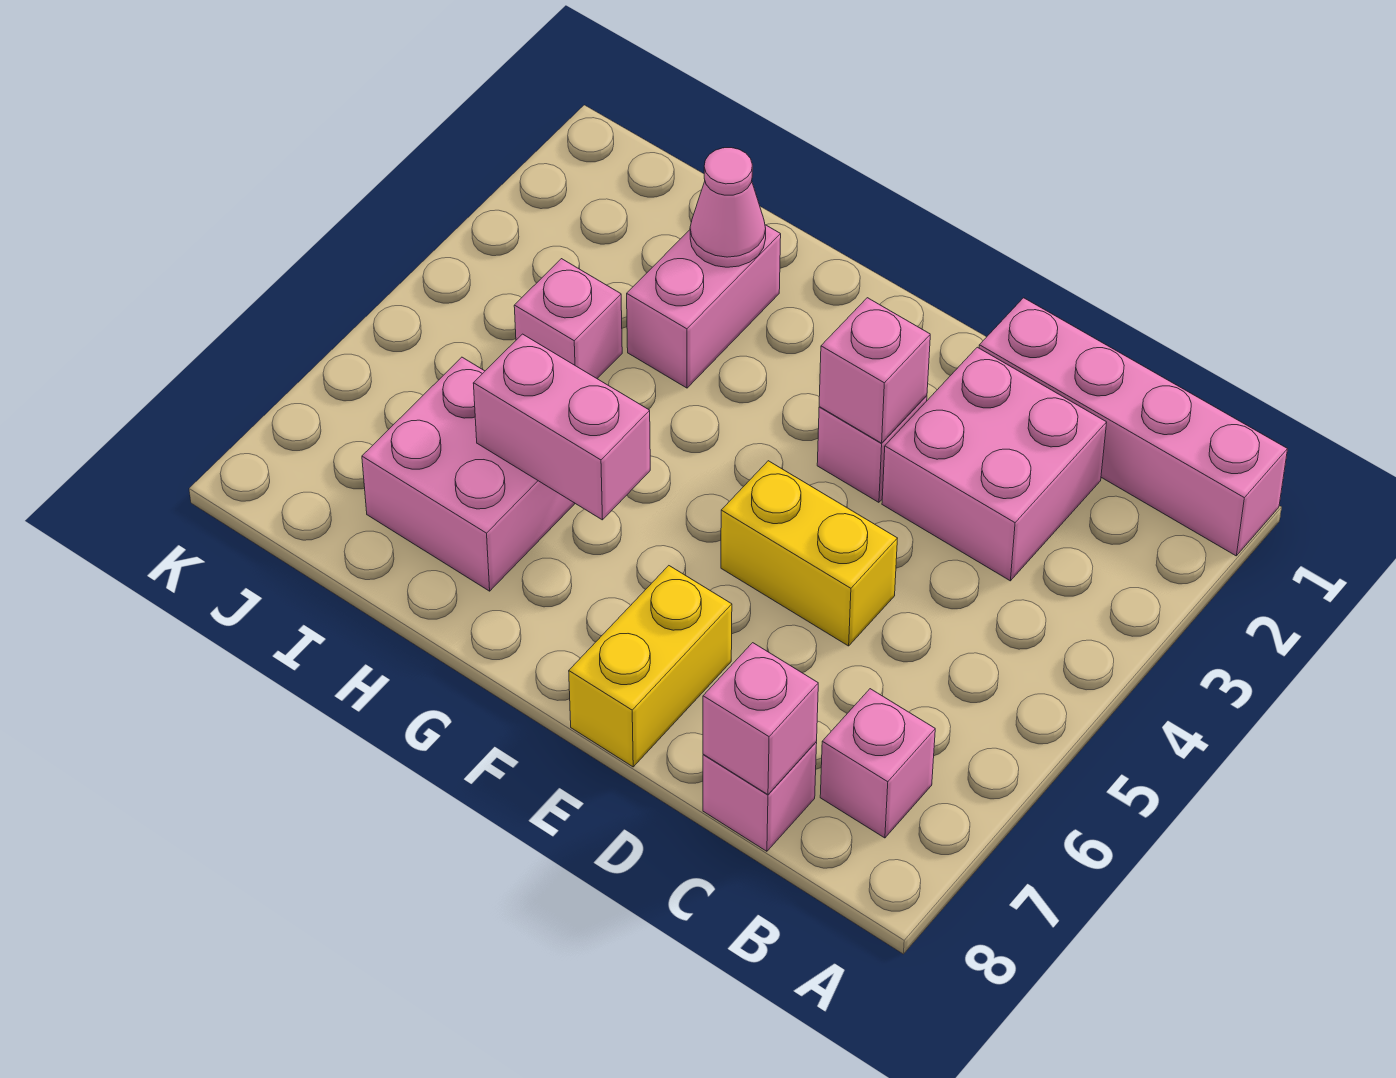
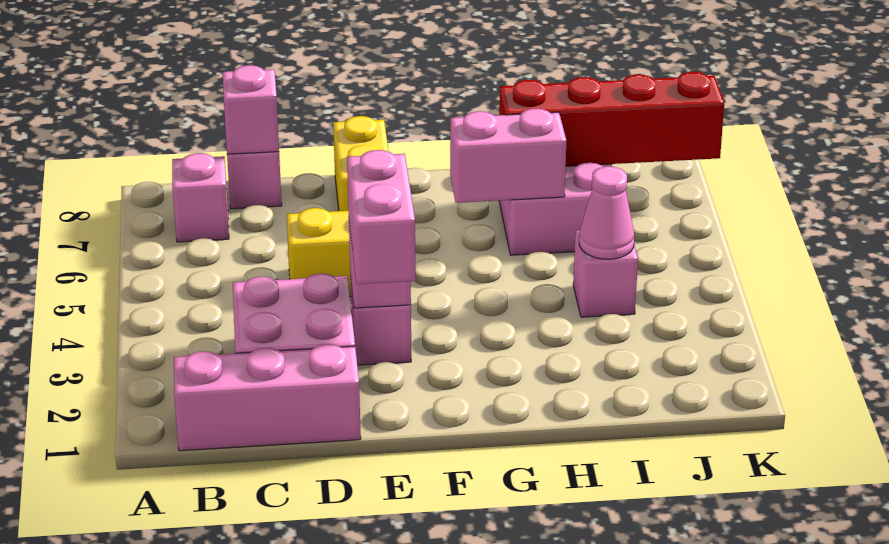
pink 1x4 brick [979,298,1287,556] -> pink 1x3 brick [174,344,361,451]
pink 1x2 brick [627,225,781,388] -> pink 1x2 brick moved to [347,150,416,284]
pink 1x1 cone [690,148,766,267] -> pink 1x1 cone moved to [579,166,634,259]
none -> red 1x4 brick [499,72,724,166]

